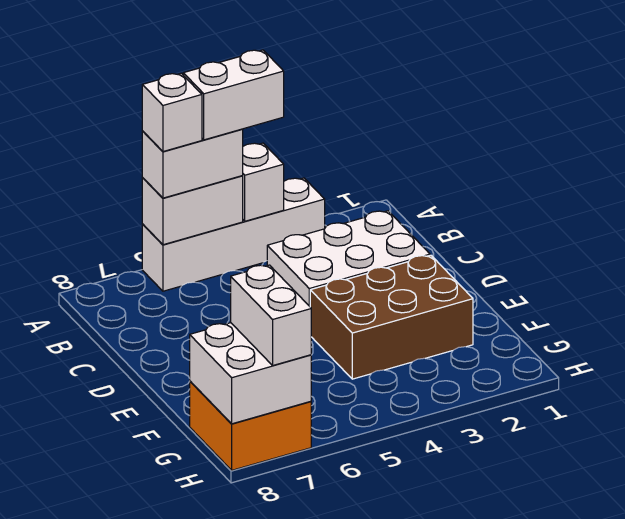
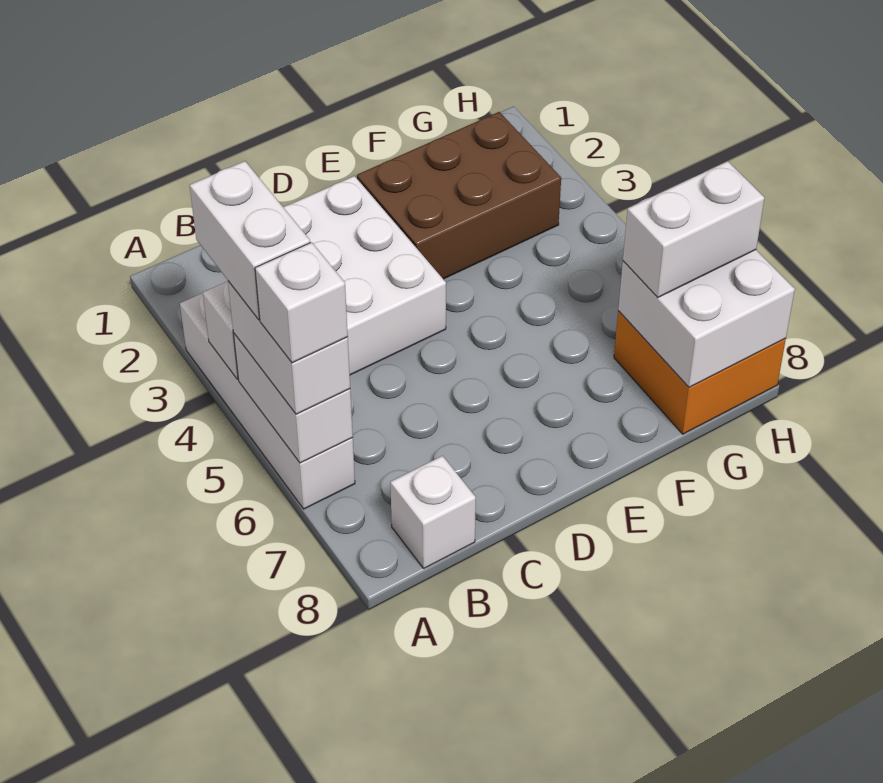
none -> white 1x1 brick [390,456,476,568]
brown 2x3 brick [310,255,473,379] -> brown 2x3 brick turned to [357,112,561,279]

